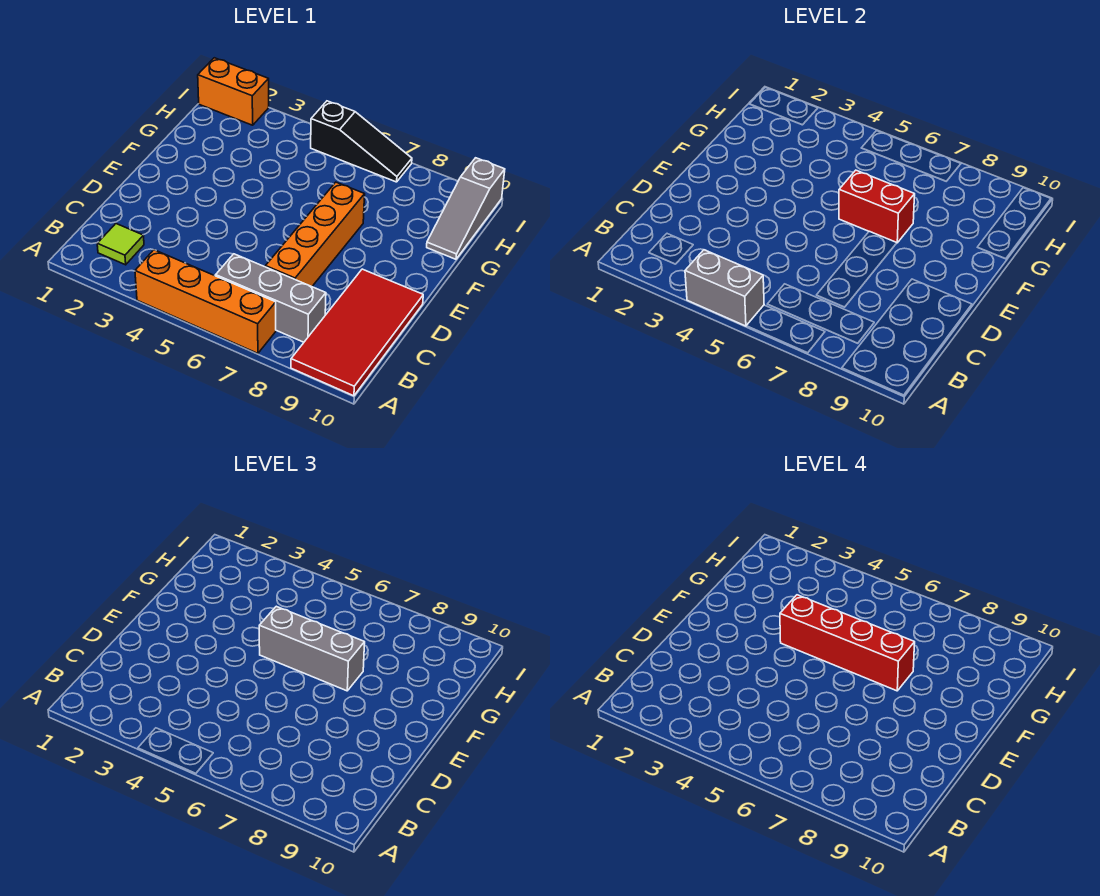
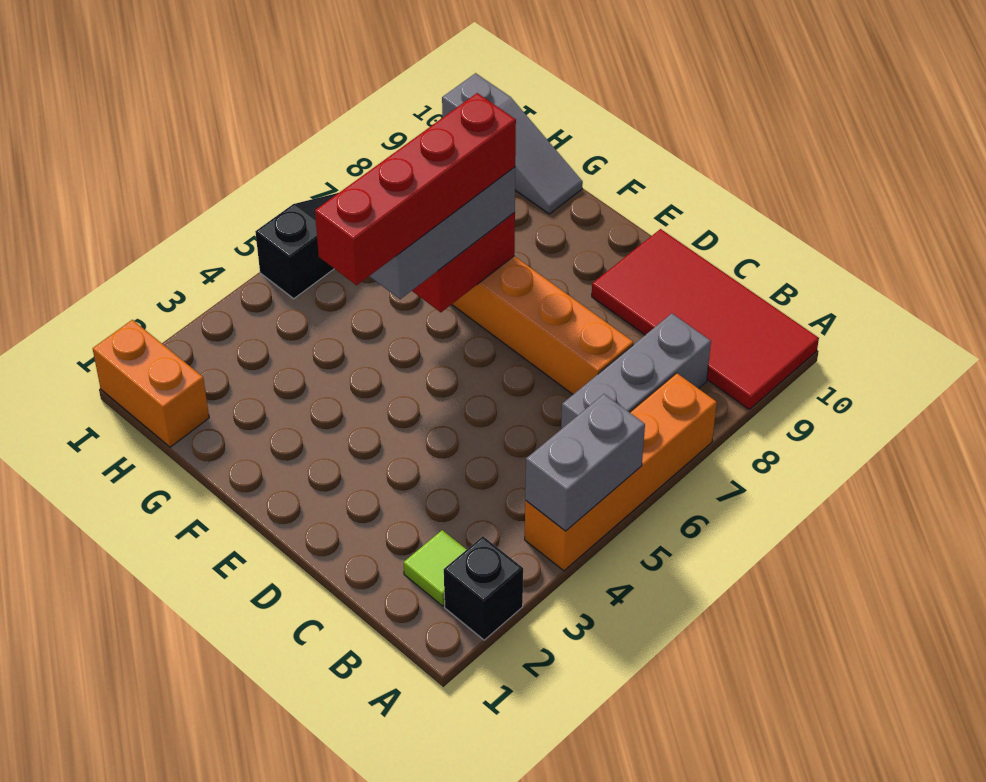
none -> black 1x1 brick [444,536,523,640]
orange 1x2 brick [198,58,269,125] -> orange 1x2 brick turned to [93,320,209,447]

